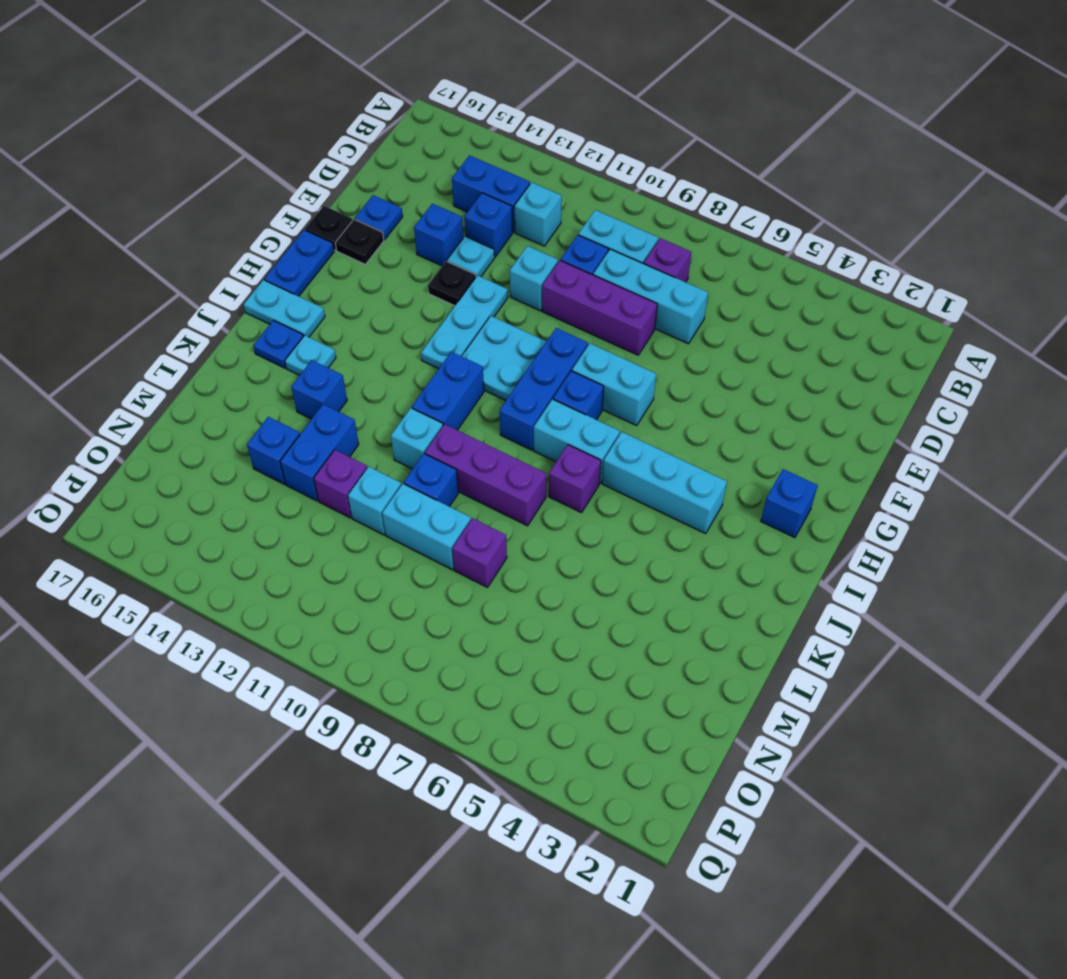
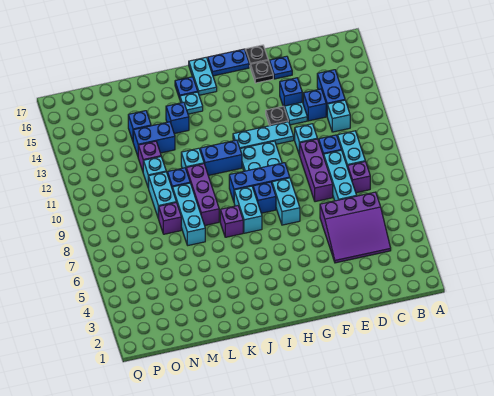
none -> purple 3x3 slope [320,192,391,263]
blue 1x1 brick [761,469,818,538] -> none
cyan 1x3 brick [602,432,727,534] -> cyan 1x3 brick moved to [172,183,205,245]

